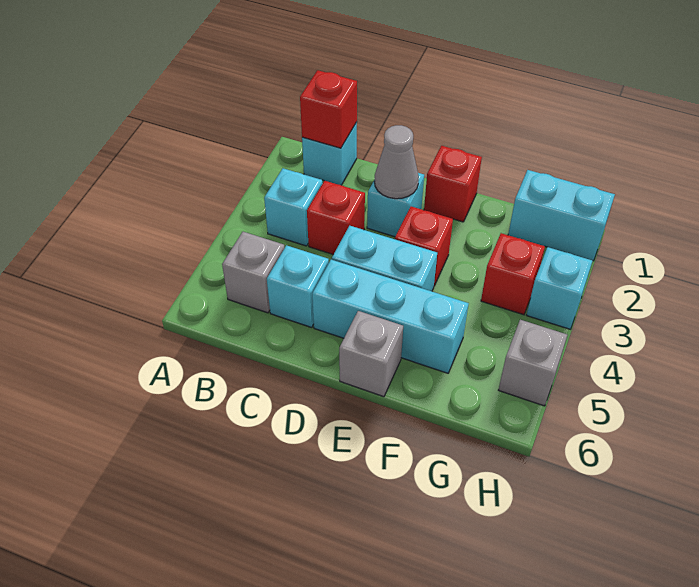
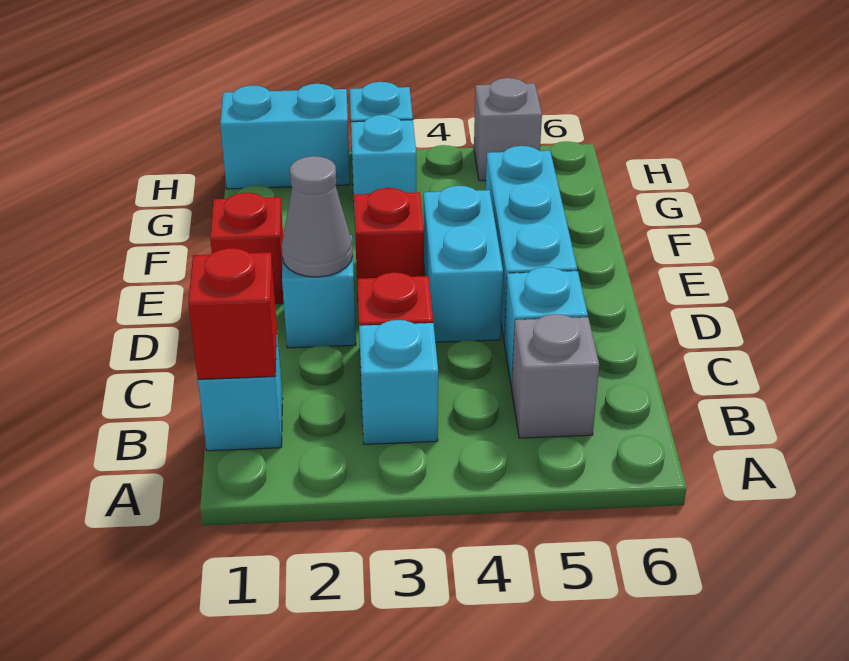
grey 1x1 brick [339,311,403,397] -> none
cyan 1x2 brick [508,170,615,261] -> cyan 1x2 brick turned to [220,84,350,189]
red 1x1 brick [481,233,545,315] -> cyan 1x1 brick [351,115,416,217]

